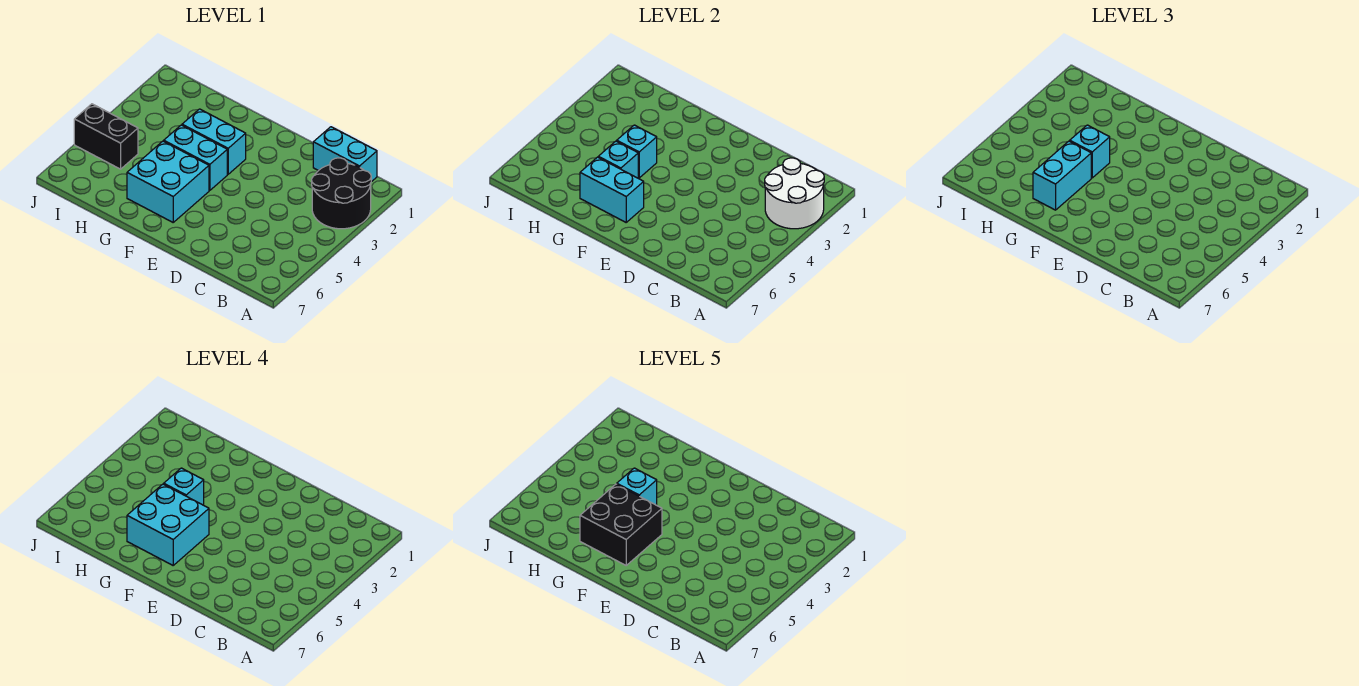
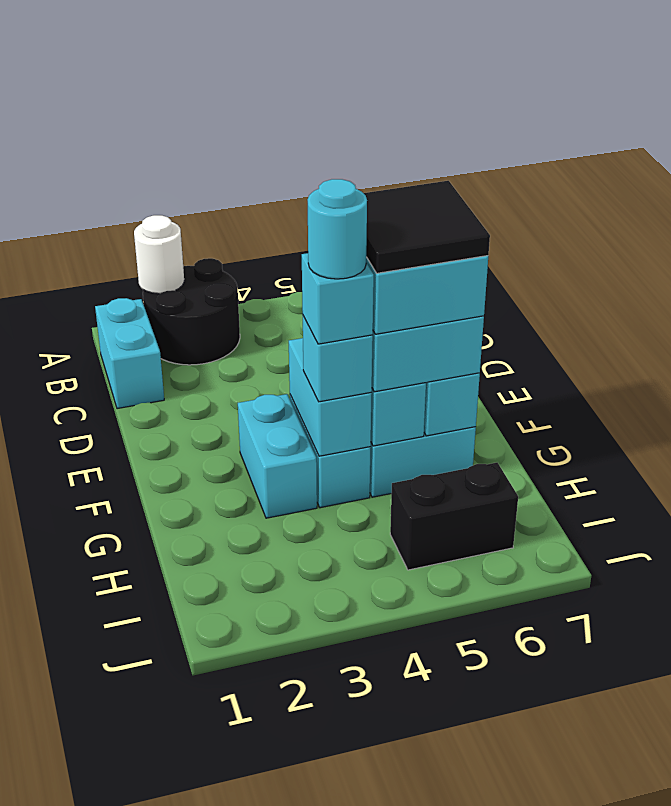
white 2x2 round brick [765,158,824,229] -> white 1x1 round brick [134,215,184,294]
black 2x2 brick [580,484,662,565] -> black 2x2 tile [364,181,490,273]
cyan 1x1 brick [617,125,657,178] -> cyan 1x2 brick [289,338,372,456]
cyan 1x1 brick [617,468,657,505] -> cyan 1x1 round brick [307,179,367,279]
black 1x2 brick [74,104,138,169] -> black 1x2 brick turned to [390,463,518,570]

